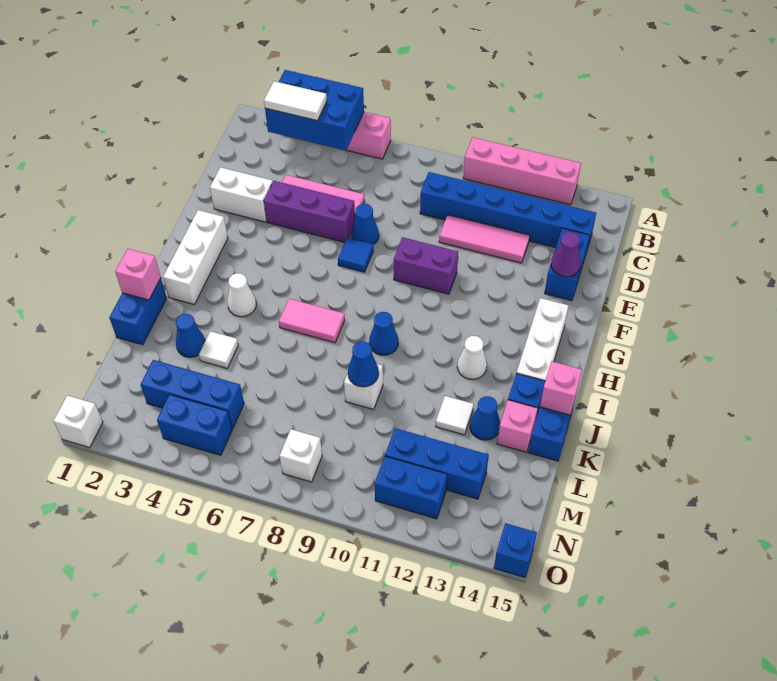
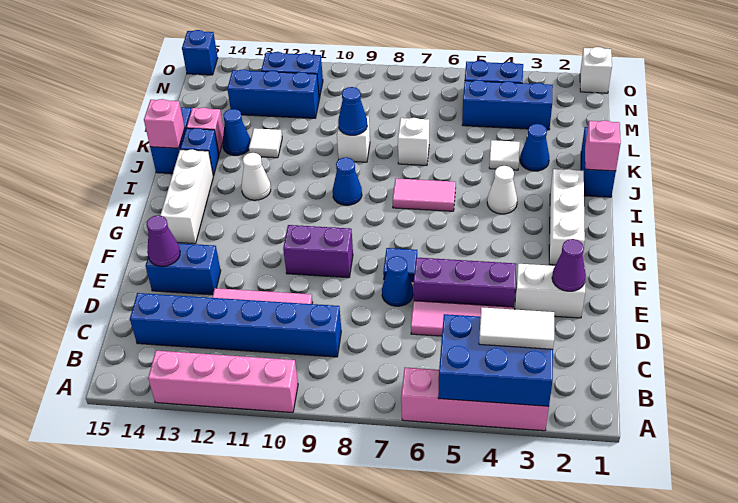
blue 1x2 brick [545,228,590,301] -> blue 1x2 brick turned to [146,243,221,295]
none -> purple 1x1 cone [552,239,586,291]
white 1x1 brick [280,429,322,482] -> white 1x1 brick moved to [398,118,429,165]

